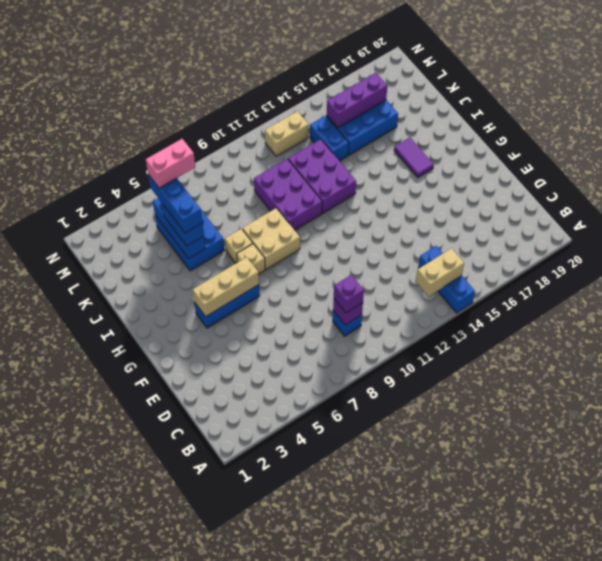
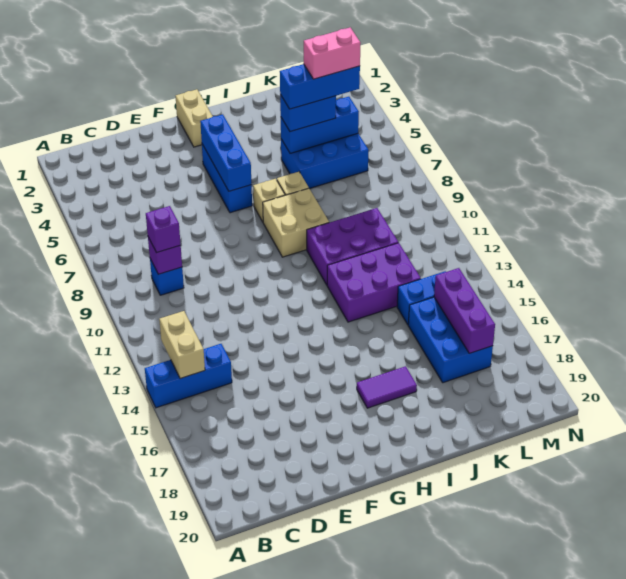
tan 1x3 brick [193,257,259,317] -> blue 1x3 brick [200,114,251,191]
pink 1x2 brick [146,139,195,188] -> pink 1x2 brick turned to [304,28,360,79]
tan 1x2 brick [265,111,309,156] -> tan 1x2 brick moved to [176,89,213,147]

